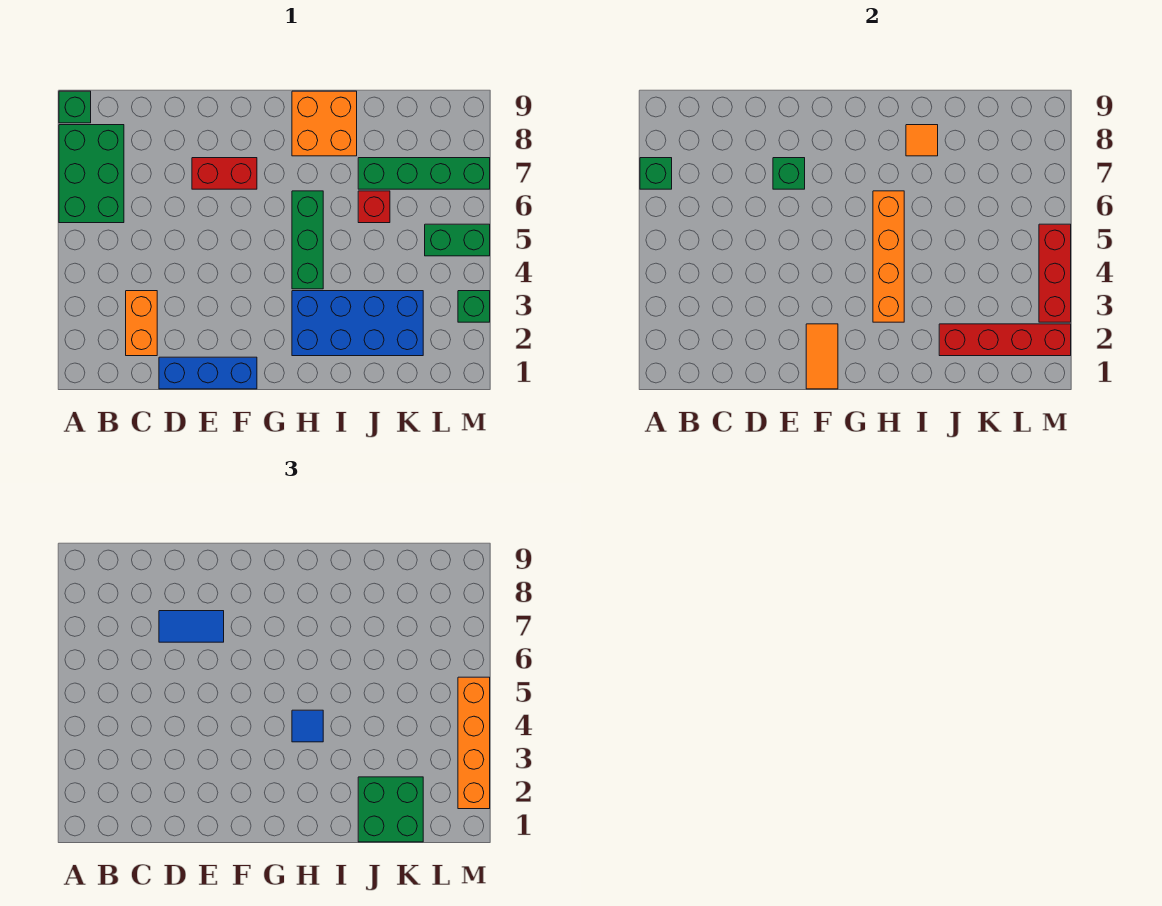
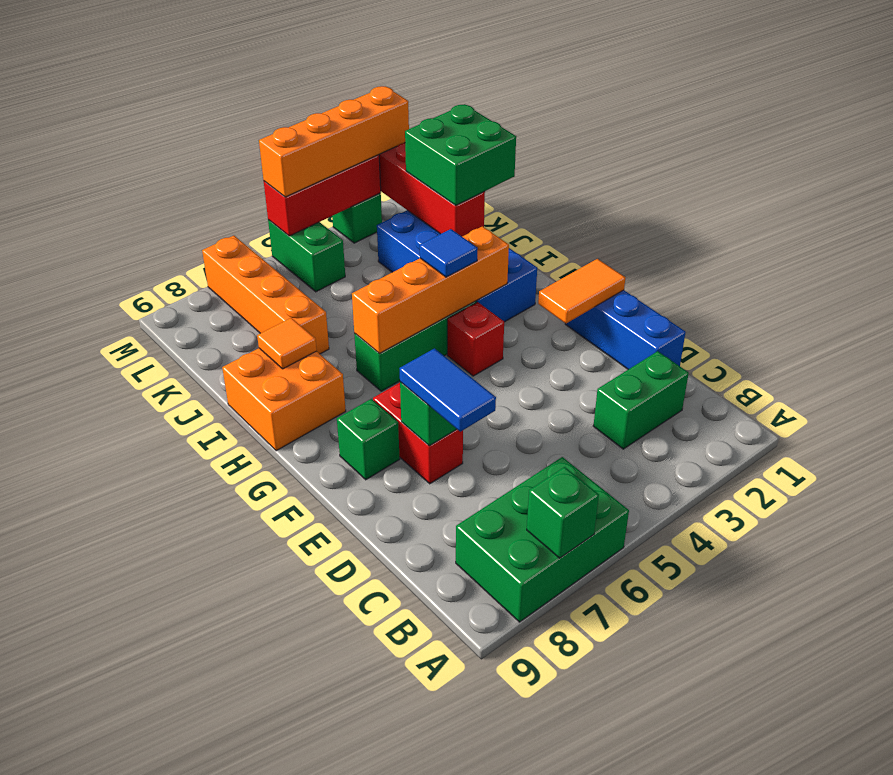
green 1x1 brick [59,91,91,123] -> green 1x1 brick moved to [337,399,400,480]
orange 1x2 brick [126,291,157,356] -> green 1x2 brick [593,351,689,449]
red 1x1 brick [358,191,390,223] -> red 1x1 brick moved to [447,302,504,376]
green 1x4 brick [358,158,490,189] -> orange 1x4 brick [202,236,329,354]

